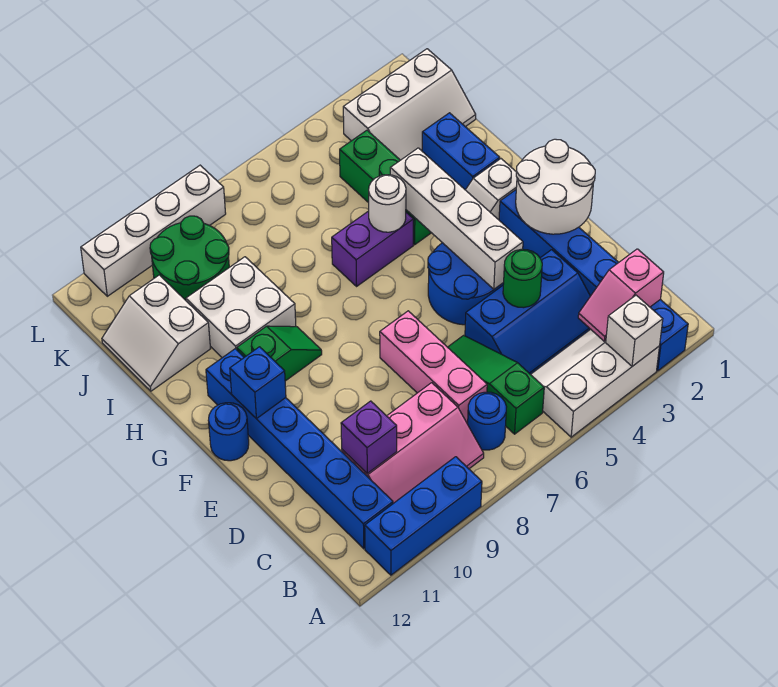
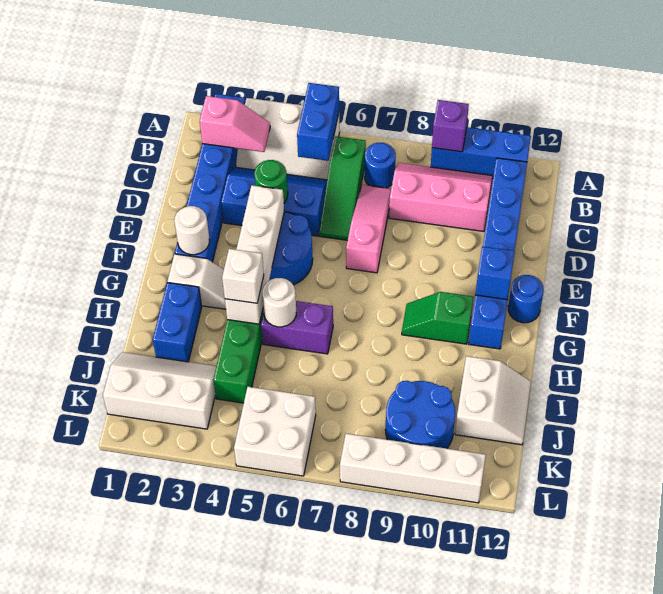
white 1x1 brick [606,295,663,366] -> white 1x1 brick moved to [222,249,264,303]
none -> blue 1x2 brick [297,83,339,161]
pink 1x3 brick [380,311,487,424] -> pink 1x3 slope [346,185,391,273]
purple 1x1 brick [341,401,397,474] -> purple 1x1 brick moved to [432,100,469,152]
white 2x2 round brick [516,139,595,234] -> white 1x1 round brick [174,206,210,255]
white 2x2 brick [186,257,296,358] -> white 2x2 brick moved to [234,387,316,476]
green 2x2 round brick [150,216,229,300] -> blue 2x2 round brick [385,381,455,449]

